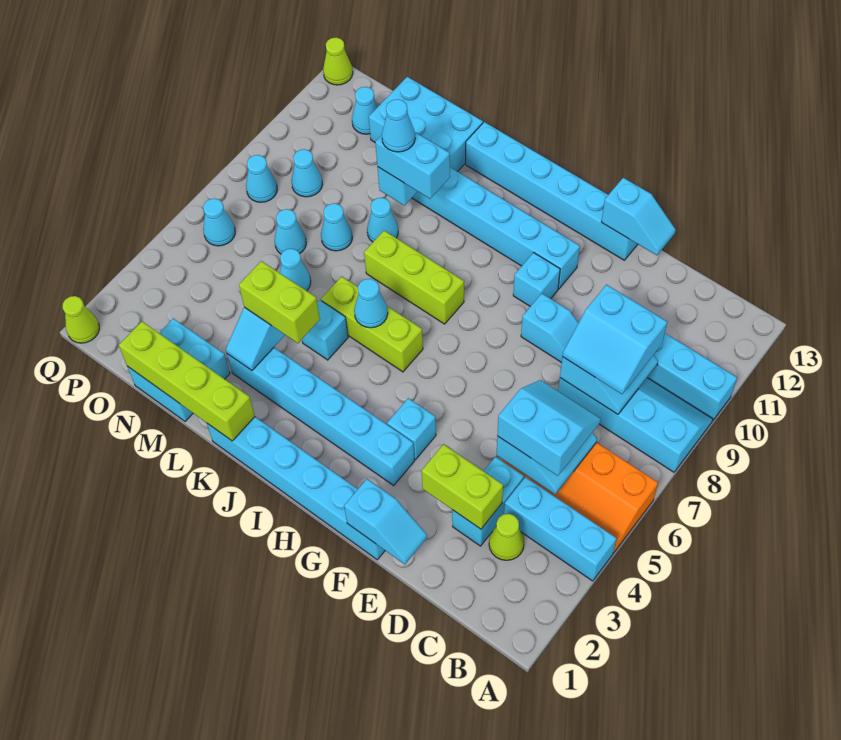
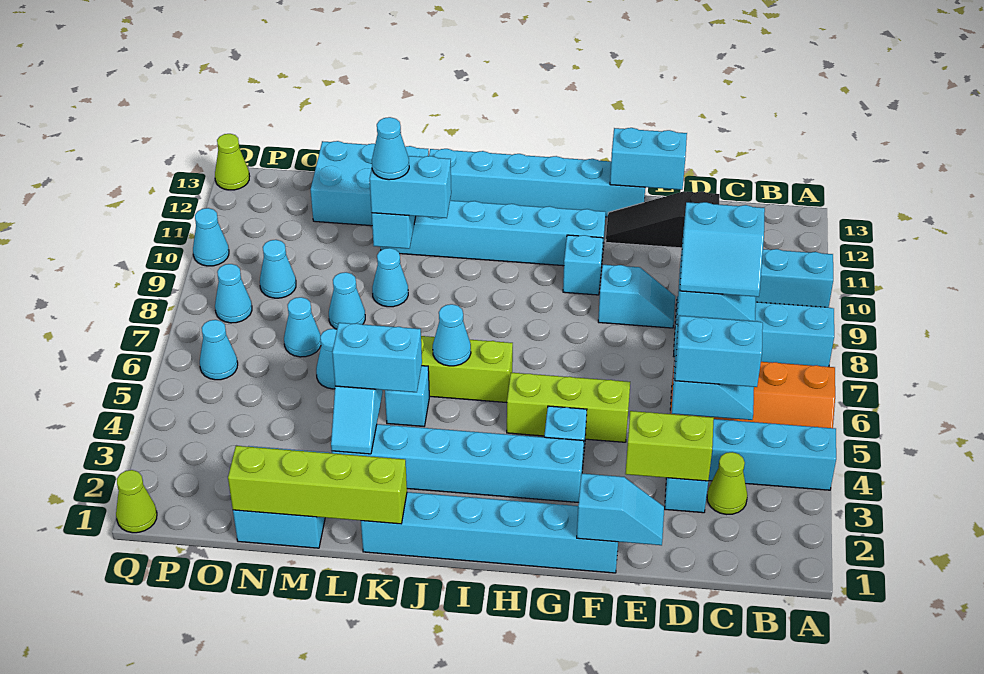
none -> black 1x3 slope [606,191,720,248]
cyan 1x2 slope [602,178,676,255] -> cyan 1x2 brick [610,128,687,190]
lime 1x3 brick [364,231,464,324] -> lime 1x3 brick moved to [507,373,630,442]
lime 1x2 brick [239,261,320,343] -> cyan 1x2 brick [332,323,422,392]
cyan 1x1 cone [352,87,378,134] -> cyan 1x1 cone moved to [193,208,229,266]

